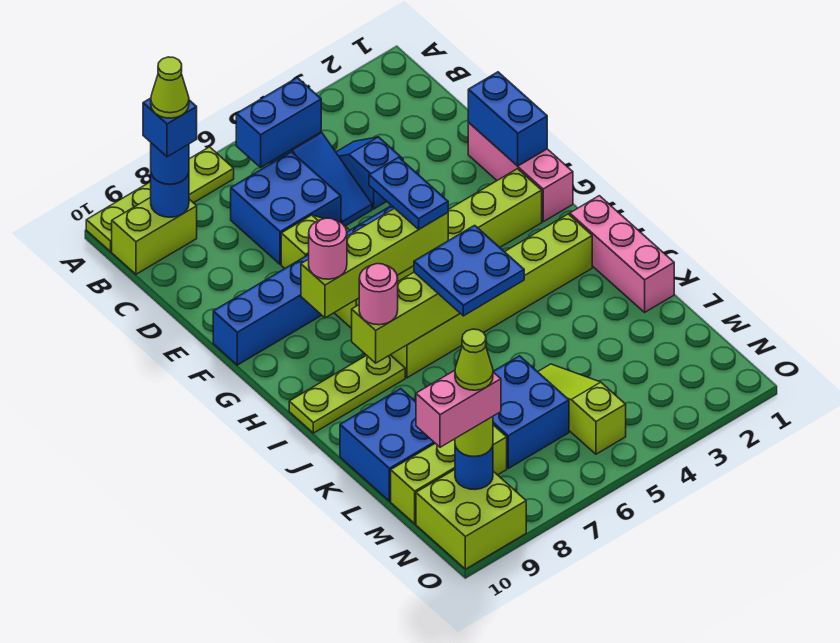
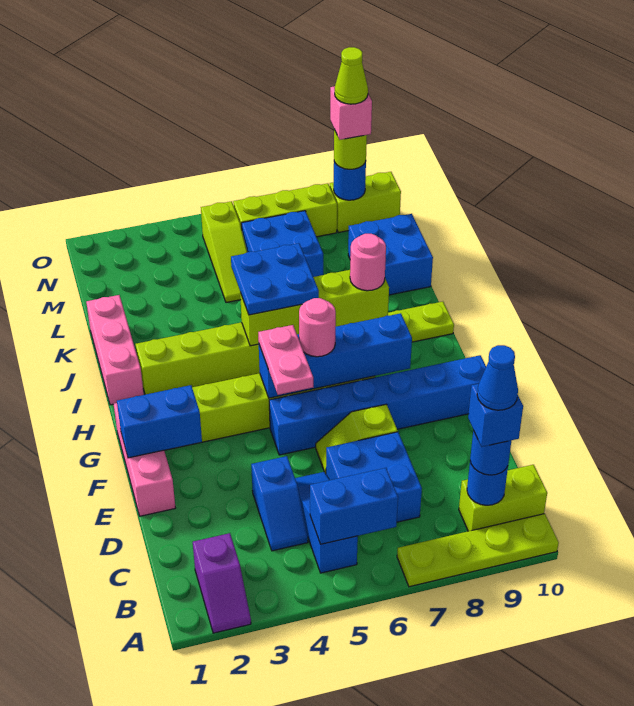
none -> purple 1x2 slope [193,533,251,633]
lime 1x1 cone [151,57,189,118] -> blue 1x1 cone [477,345,518,410]
blue 1x2 brick [468,72,547,166] -> blue 1x2 brick turned to [117,385,202,458]
blue 1x2 plate [369,157,448,229] -> pink 1x2 plate [258,325,313,395]
lime 1x4 brick [301,208,448,318] -> blue 1x4 brick [259,313,412,398]
pink 1x1 round brick [309,218,347,279] -> pink 1x1 round brick moved to [299,298,336,357]
lime 1x3 brick [391,425,507,524] -> lime 1x3 brick moved to [233,183,337,237]
lime 2x2 brick [416,470,526,569] -> lime 1x2 brick [330,172,401,233]
pink 1x2 brick [416,370,501,447] -> pink 1x1 brick [330,86,372,140]

